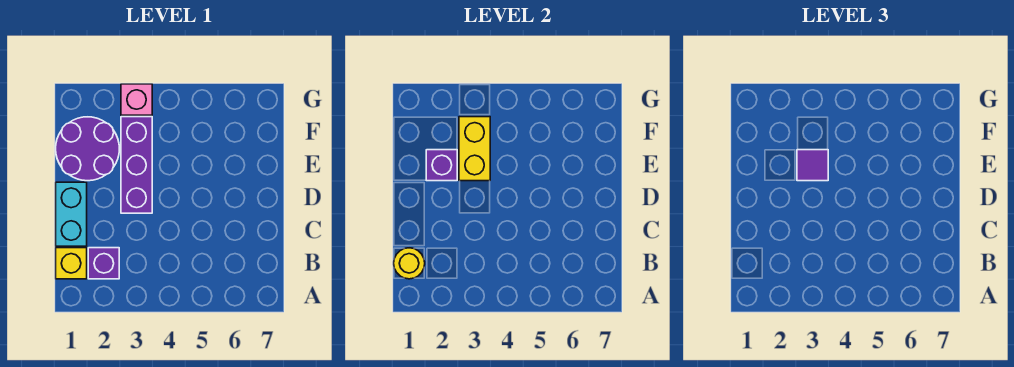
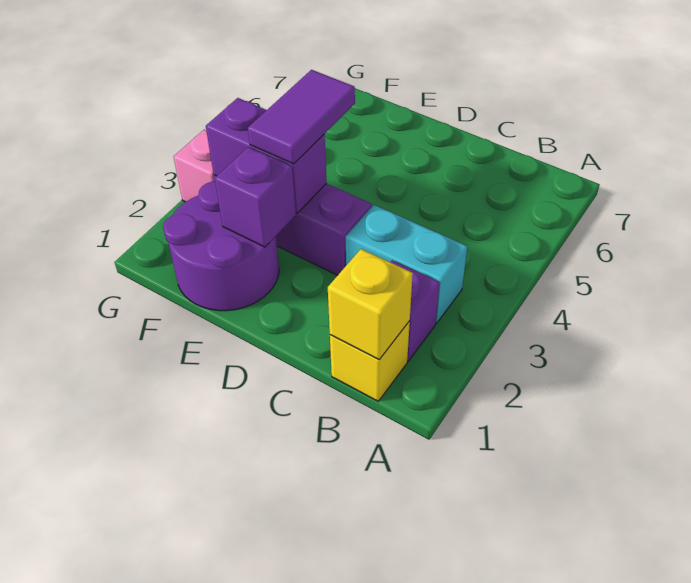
yellow 1x1 round brick [394,248,425,279] -> yellow 1x1 brick [328,249,413,360]
cyan 1x2 brick [56,182,87,246] -> cyan 1x2 brick moved to [346,205,467,323]
yellow 1x2 brick [459,117,490,181] -> purple 1x2 brick [206,98,327,213]
purple 1x1 tile [797,150,828,181] -> purple 1x2 tile [248,70,355,164]

